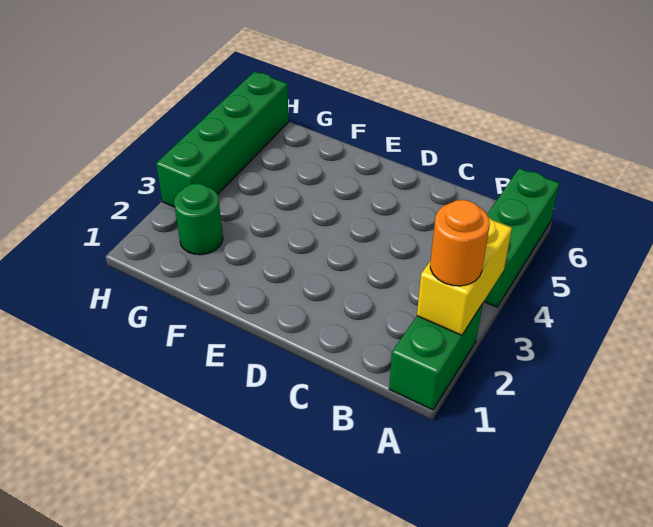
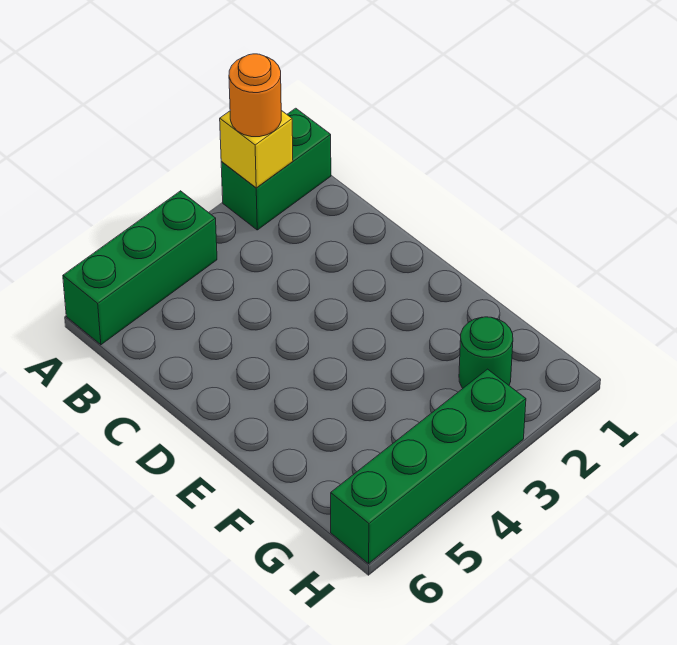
yellow 1x2 brick [417,218,512,335] -> yellow 1x1 brick [220,110,293,188]

